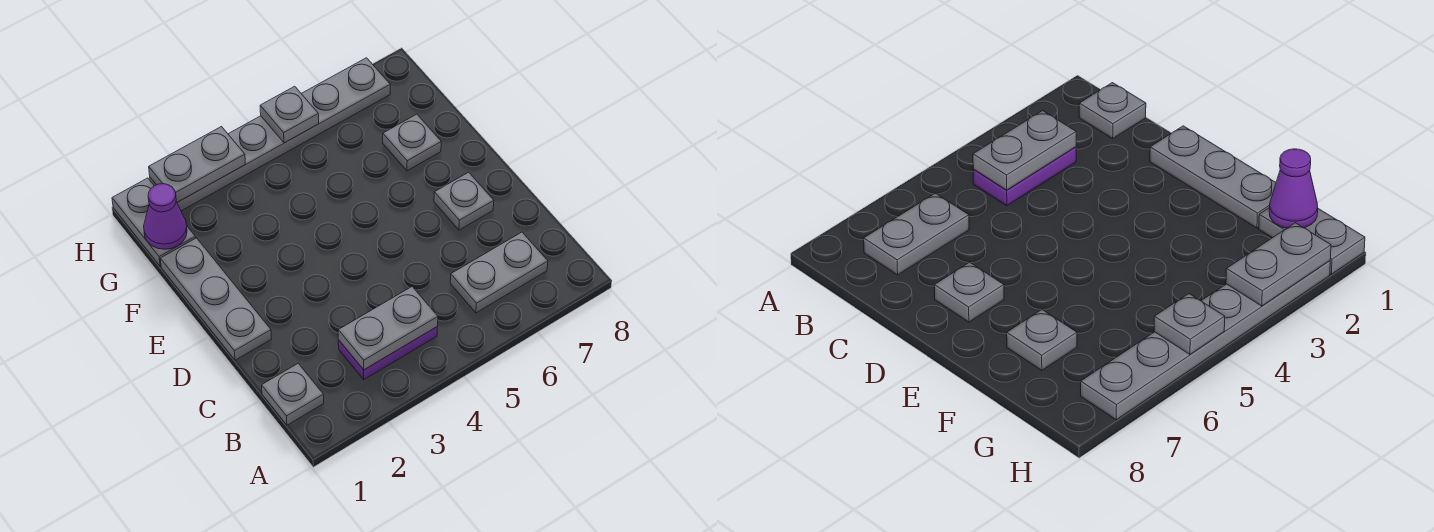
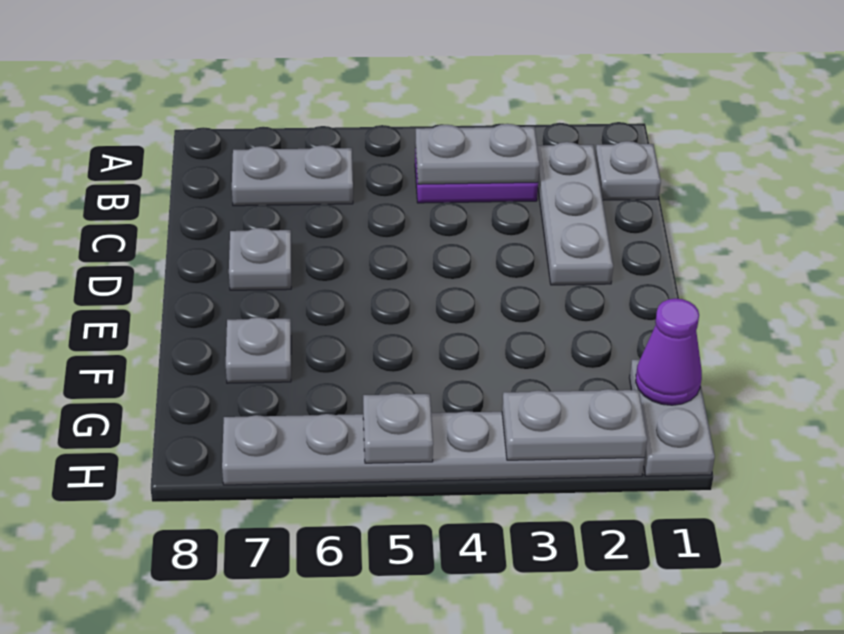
grey 1x3 plate [160,238,272,360] -> grey 1x3 plate moved to [537,142,613,285]

